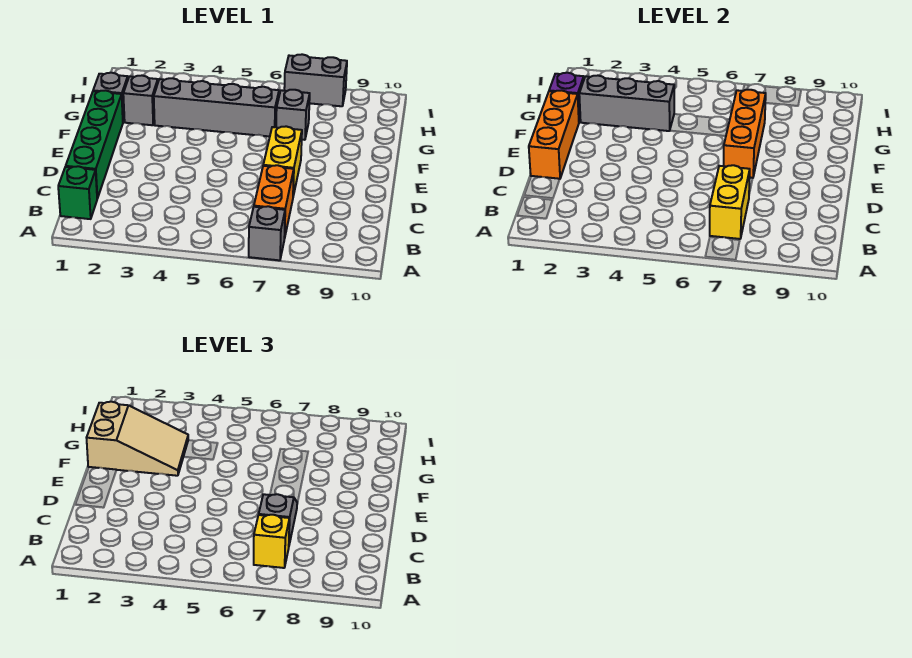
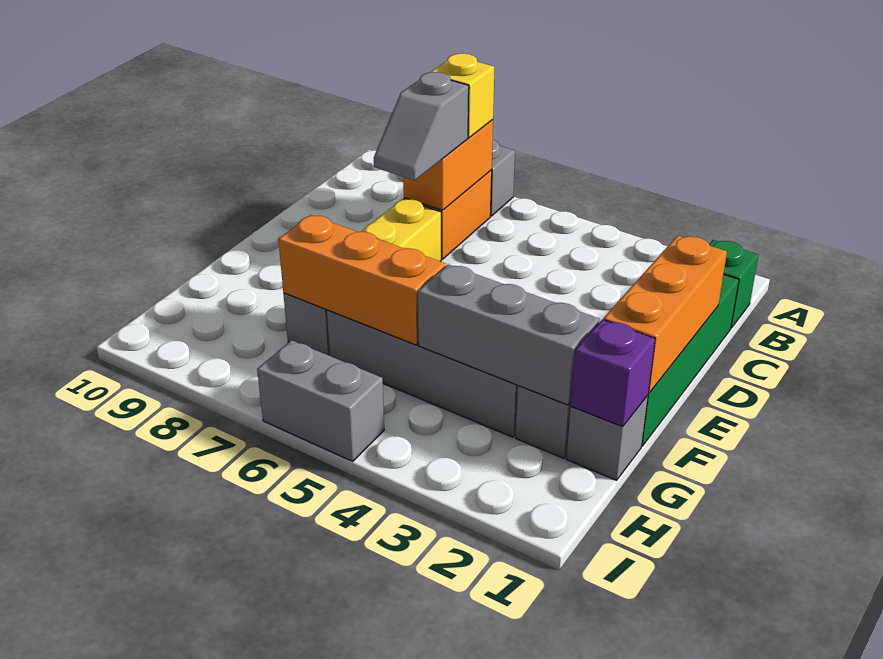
yellow 1x2 brick [710,165,750,239] -> orange 1x2 brick [403,120,493,210]
orange 1x3 brick [724,89,766,178] -> orange 1x3 brick turned to [278,215,446,345]
tan 2x3 slope [87,402,188,476] -> none
grey 1x2 brick [284,54,347,106] -> grey 1x2 brick moved to [257,340,384,461]

